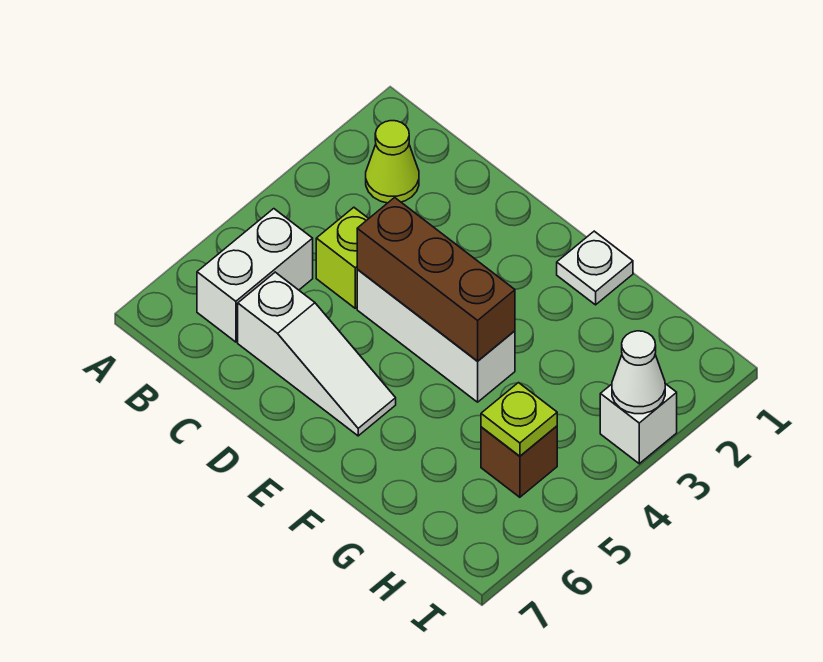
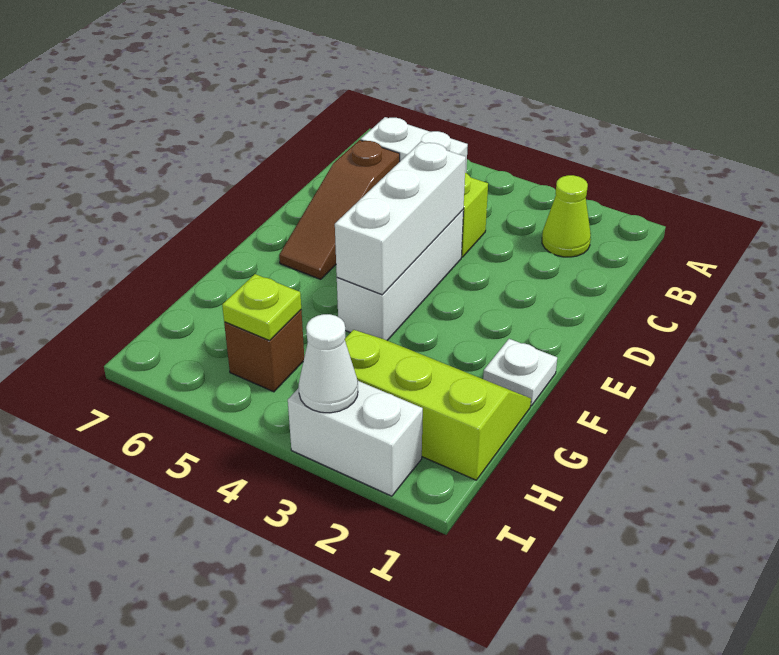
white 1x3 slope [238,272,396,436] -> brown 1x3 slope [279,140,400,279]
brown 1x3 brick [357,197,515,361] -> white 1x3 brick [335,142,466,295]
none -> lime 2x3 slope [345,330,531,480]
white 1x1 brick [600,384,677,464] -> white 1x2 brick [288,381,423,496]

